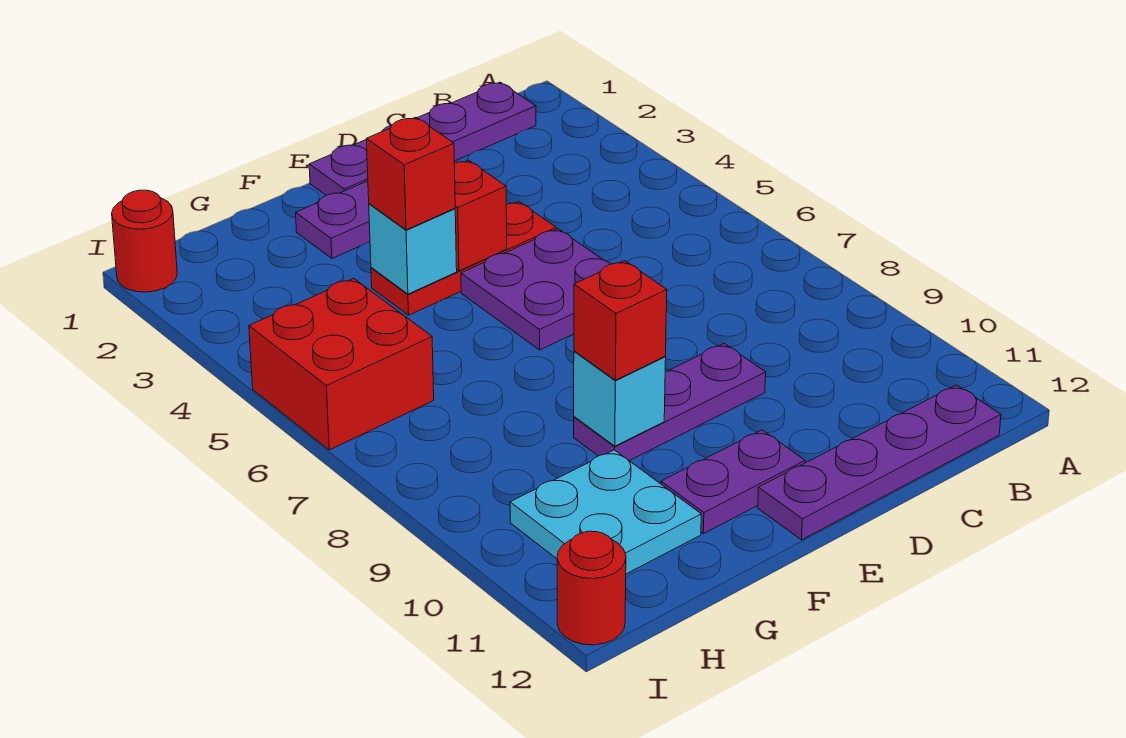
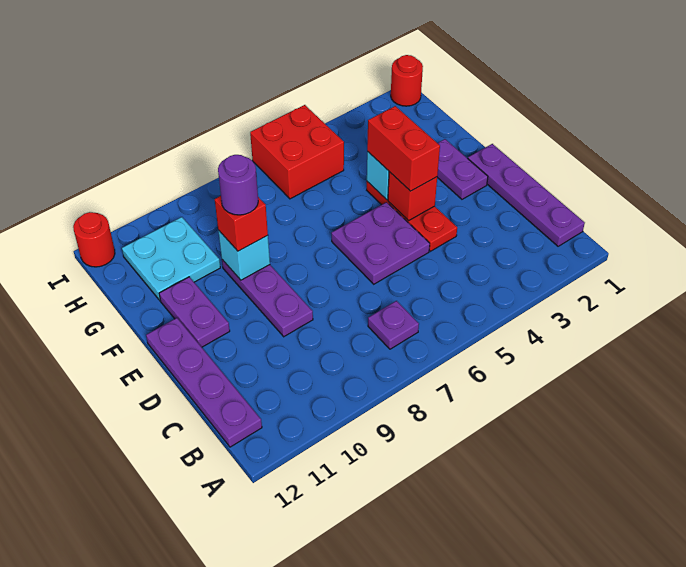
none -> purple 1x1 plate [368,301,419,349]
red 1x1 brick [366,117,455,230] -> red 1x2 brick [367,106,440,191]
none -> purple 1x1 round brick [218,155,258,215]

